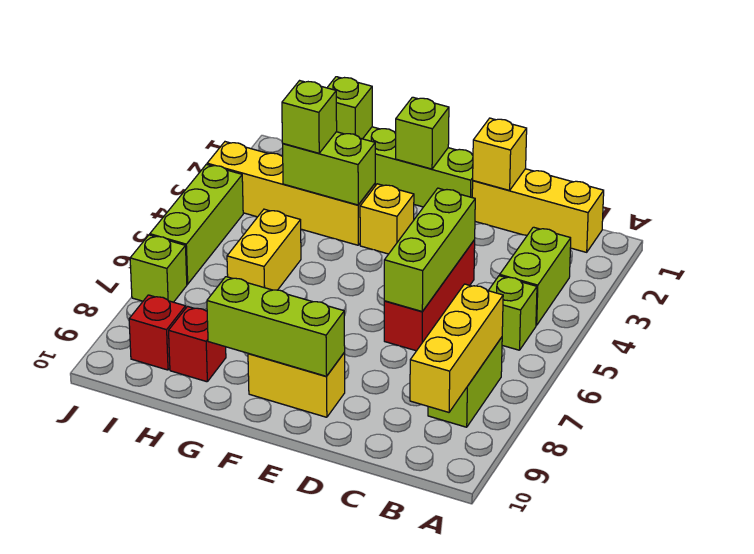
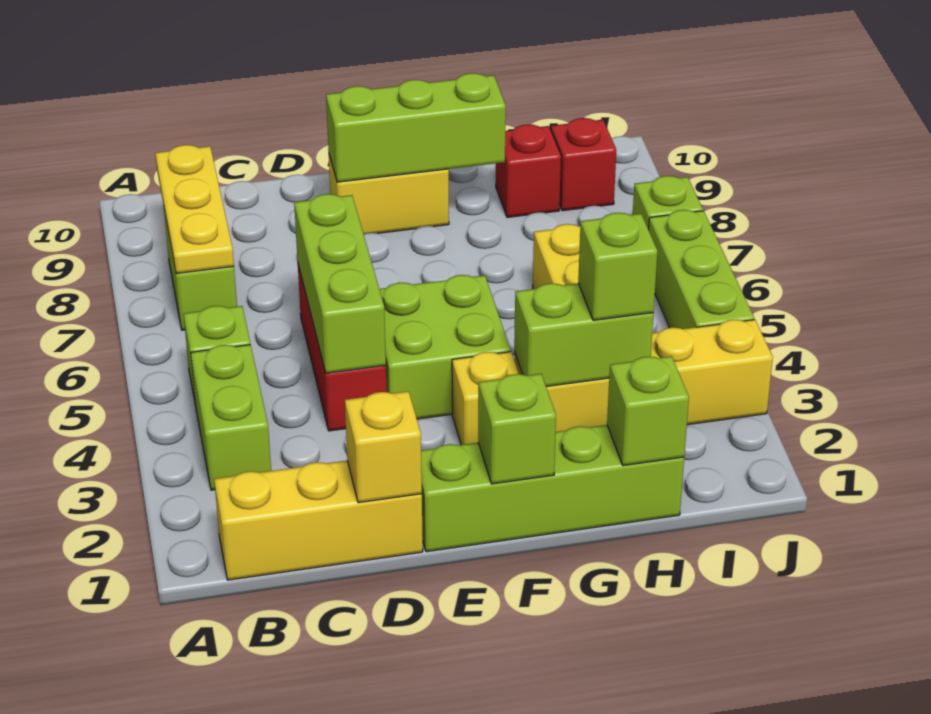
yellow 1x3 brick [410,284,503,412] -> yellow 1x3 plate [155,145,234,274]
none -> lime 2x2 brick [379,275,511,419]

